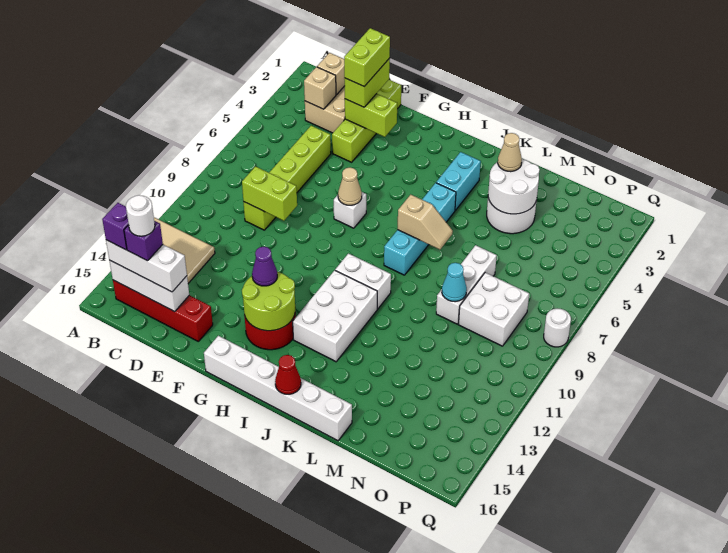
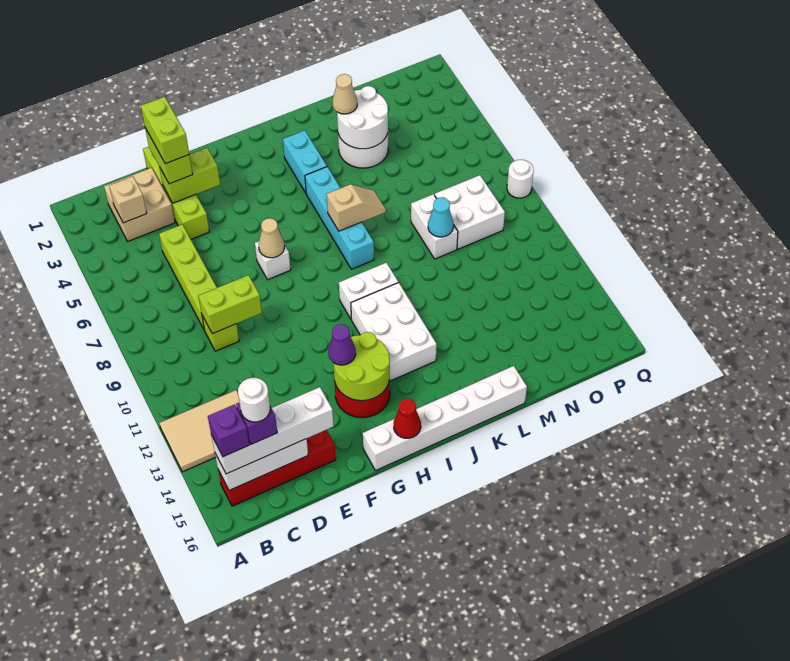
white 1x3 brick [106,240,187,292] -> white 1x4 brick [211,387,334,474]
tan 1x1 brick [317,53,345,95] -> none
red 1x1 cone [275,355,301,394] -> red 1x1 cone moved to [394,399,421,438]
white 1x3 brick [436,245,497,324] -> white 1x2 brick [411,194,458,259]

